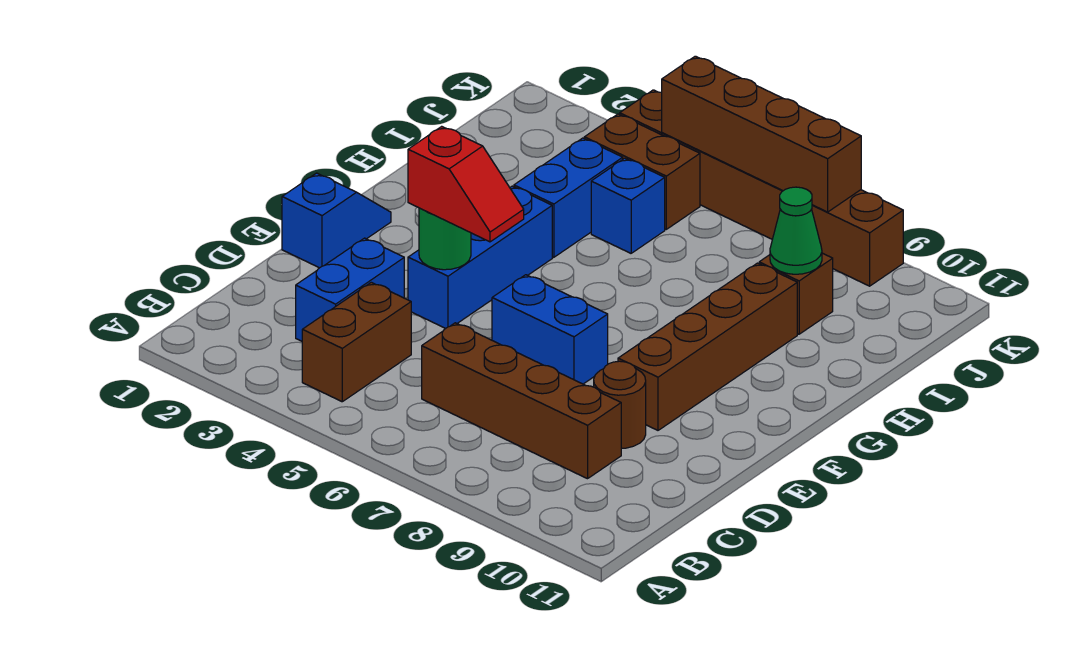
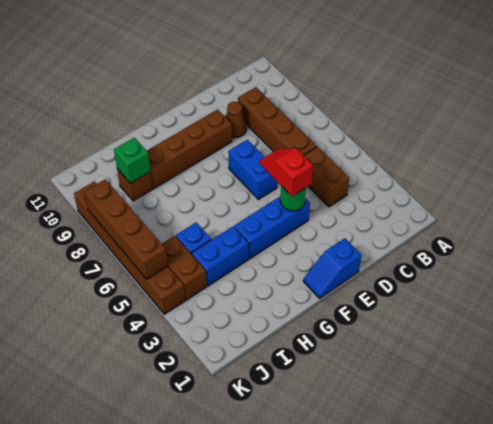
brown 1x2 brick [302,282,411,402] -> brown 1x2 brick turned to [304,147,349,207]
blue 1x2 brick [296,238,404,341] -> none
brown 1x1 round brick [594,361,646,448] -> brown 1x1 cone [226,102,246,138]
green 1x1 cone [770,187,822,274] -> green 1x1 brick [114,138,150,183]

